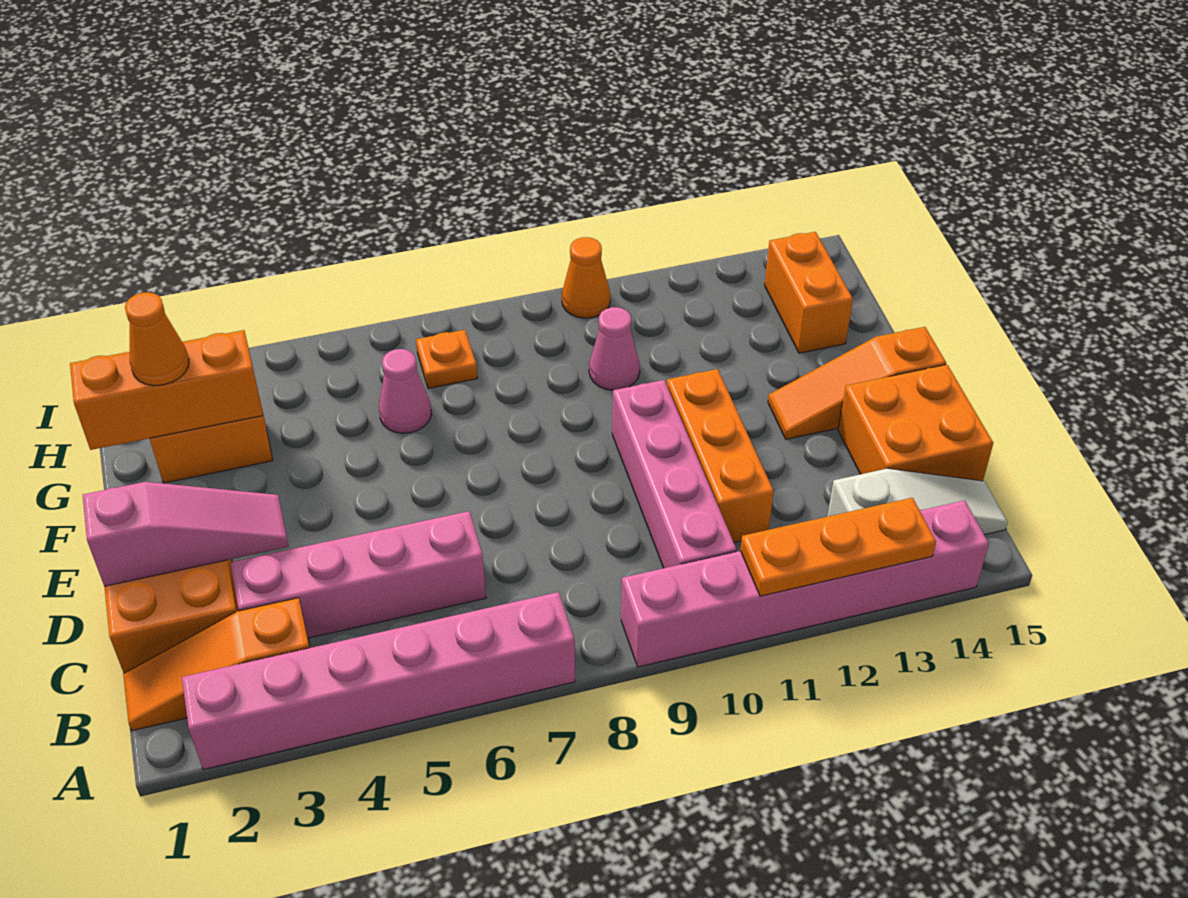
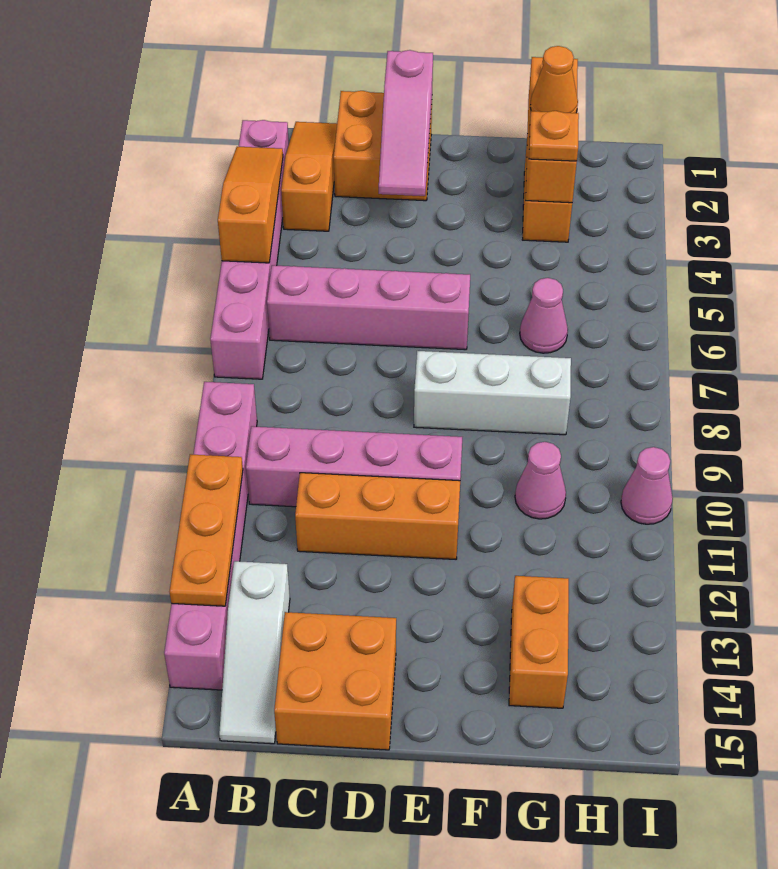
pink 1x4 brick [231,511,486,638] -> pink 1x4 brick turned to [267,265,470,350]
none -> white 1x3 brick [414,351,571,435]
orange 1x3 slope [768,327,946,439] -> orange 1x3 slope moved to [218,147,283,263]
orange 1x2 brick [765,232,853,353] -> orange 1x2 brick turned to [509,576,569,708]
orange 1x1 plate [416,330,477,388] -> orange 1x1 plate moved to [529,111,579,161]
orange 1x1 cone [562,237,610,318] -> pink 1x1 cone [621,447,673,524]

